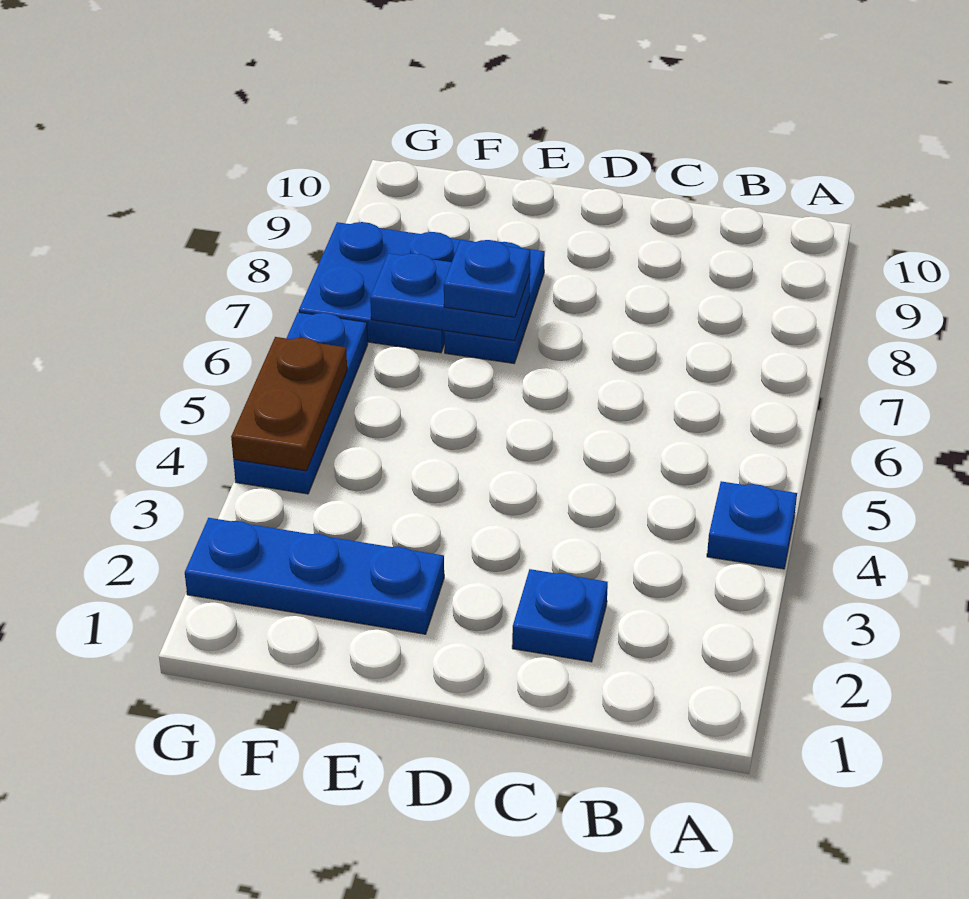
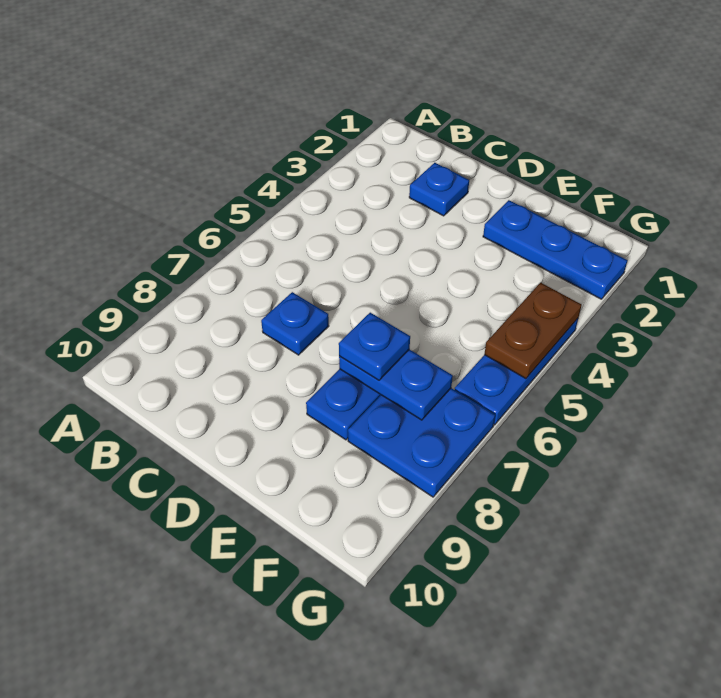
blue 1x1 plate [707,481,797,569] -> blue 1x1 plate moved to [261,292,329,355]

